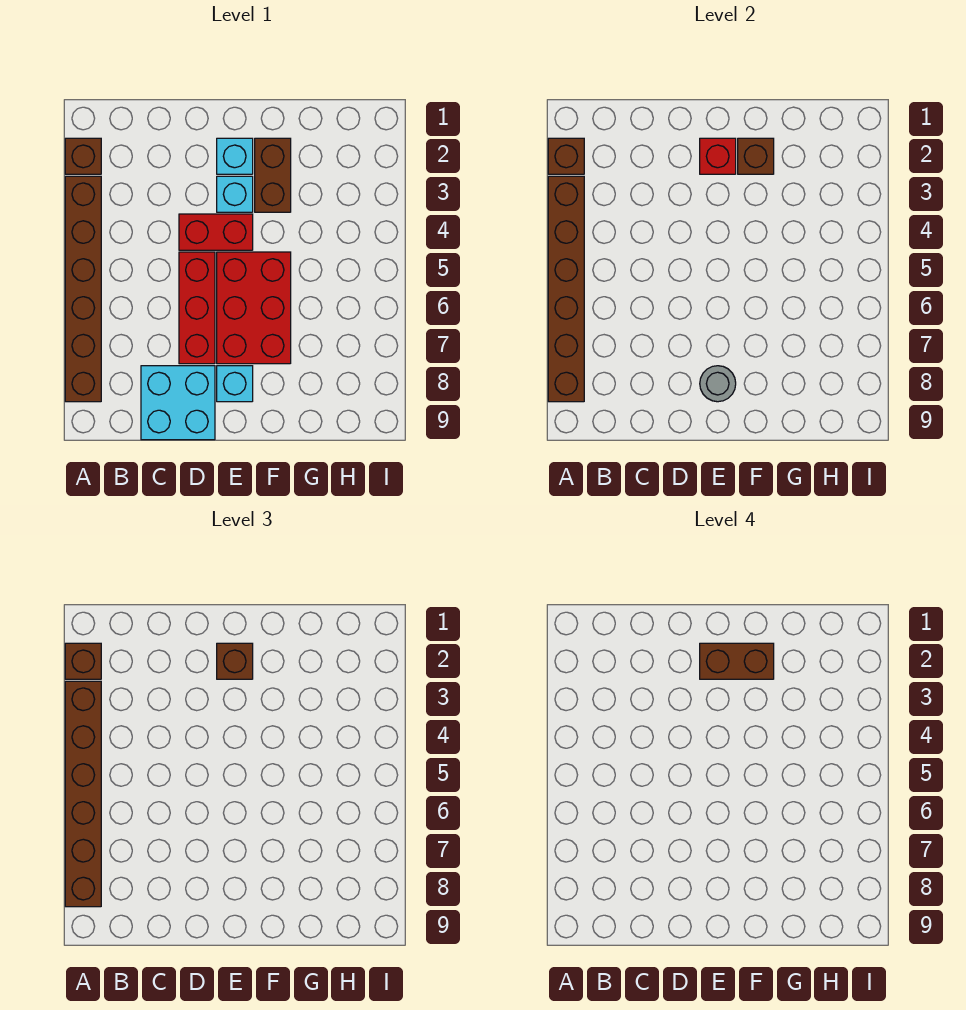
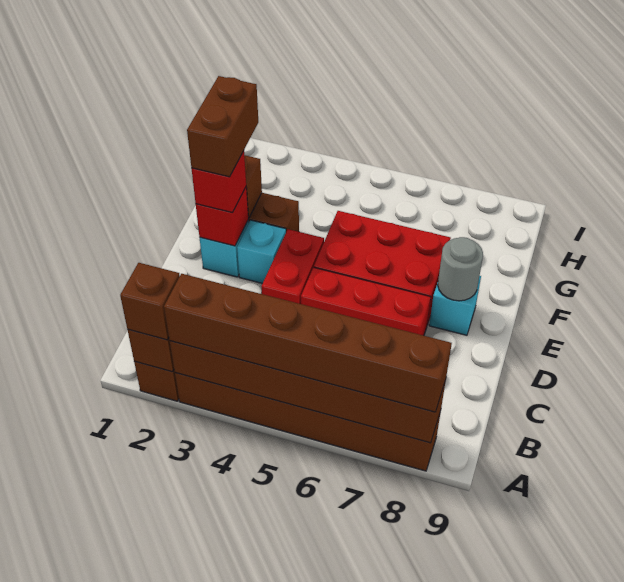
cyan 2x2 brick [141,366,215,440] -> none
brown 1x1 brick [217,643,253,679] -> red 1x1 brick [192,151,246,213]

